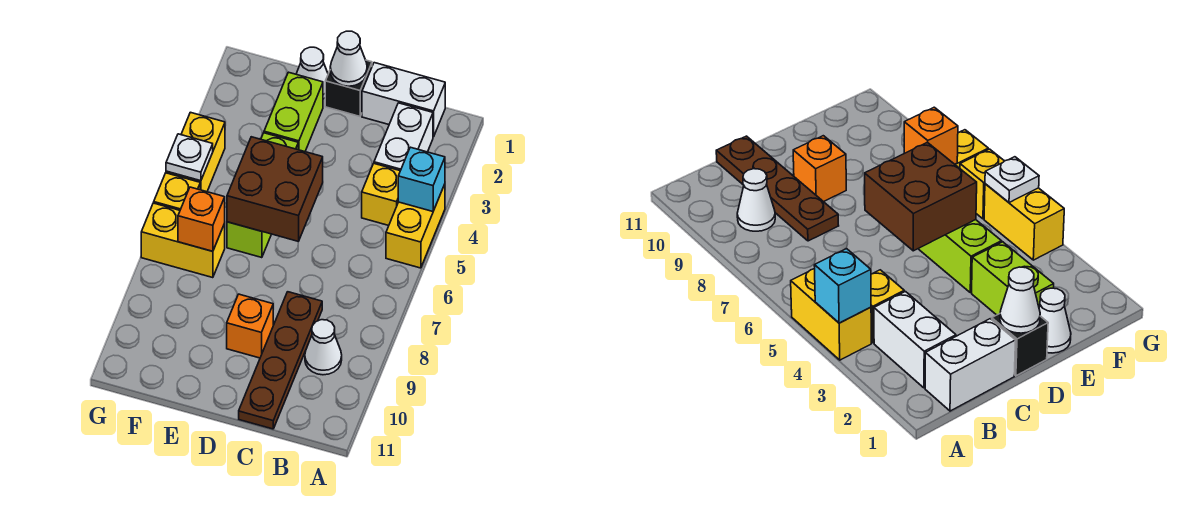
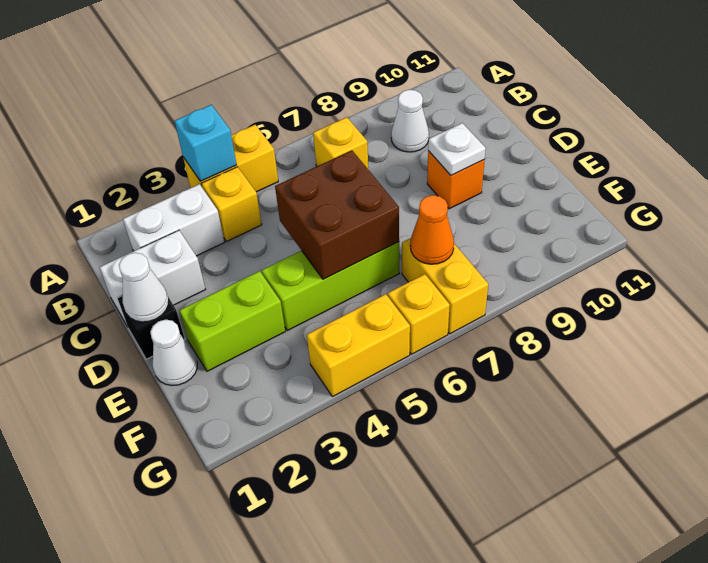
white 1x2 brick [362,63,445,137] -> white 1x2 brick turned to [100,230,205,327]
none -> yellow 1x1 brick [313,117,368,169]
brown 1x4 plate [239,292,322,429] -> none
orange 1x1 brick [178,187,225,251] -> orange 1x1 cone [410,195,454,264]
white 1x1 plate [166,134,213,181] -> white 1x1 plate moved to [428,123,486,175]

